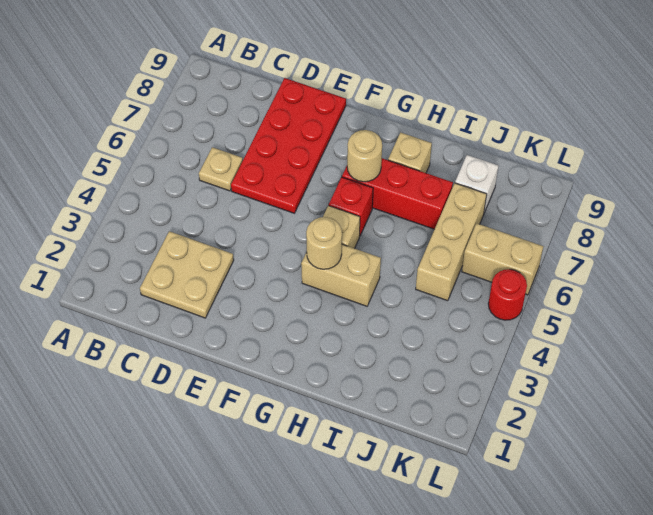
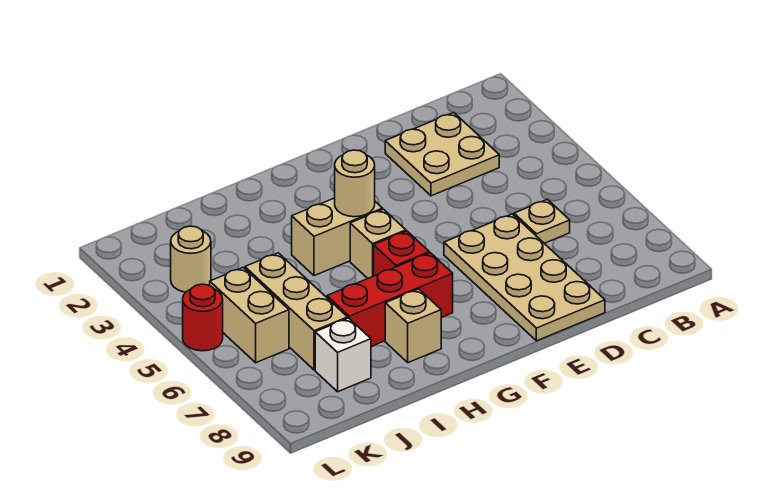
red 2x4 plate [231,78,346,213] -> tan 2x4 plate [444,214,605,341]
tan 1x1 round brick [347,130,382,182] -> tan 1x1 round brick moved to [171,226,211,292]
tan 1x2 brick [462,223,543,295] -> tan 1x2 brick turned to [210,268,289,363]

